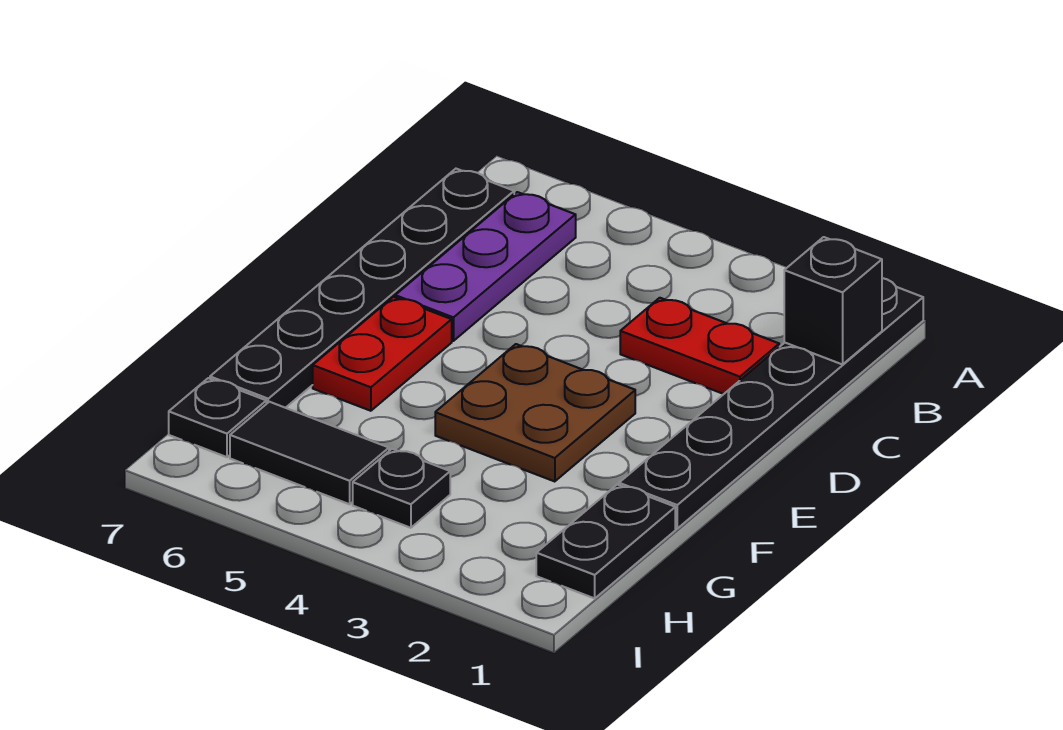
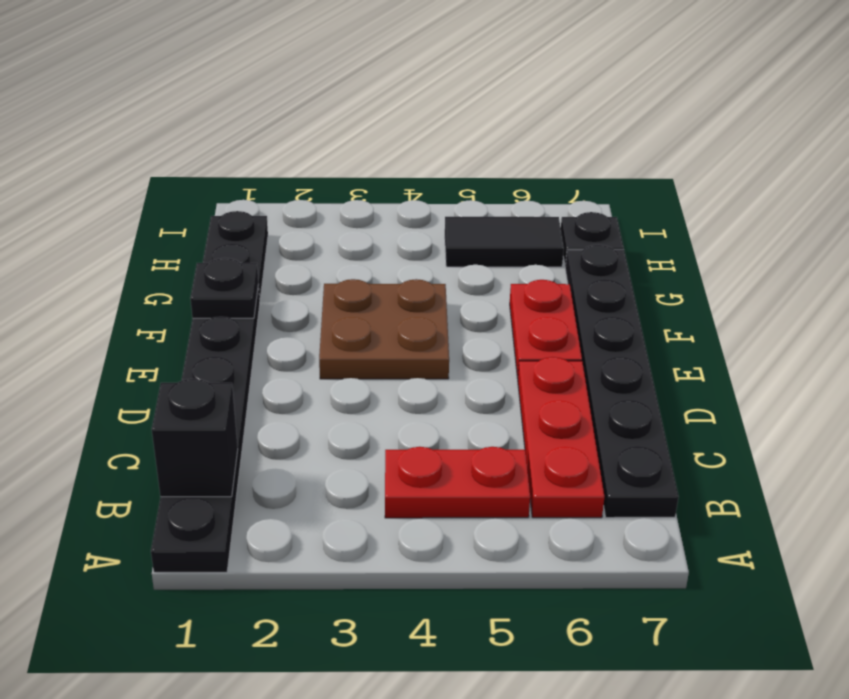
purple 1x3 plate [395,192,576,341] -> red 1x3 plate [518,357,604,518]
red 1x2 plate [620,298,779,394] -> red 1x2 plate moved to [385,447,530,518]
black 1x1 plate [353,449,450,528] -> black 1x1 plate moved to [190,258,258,318]

